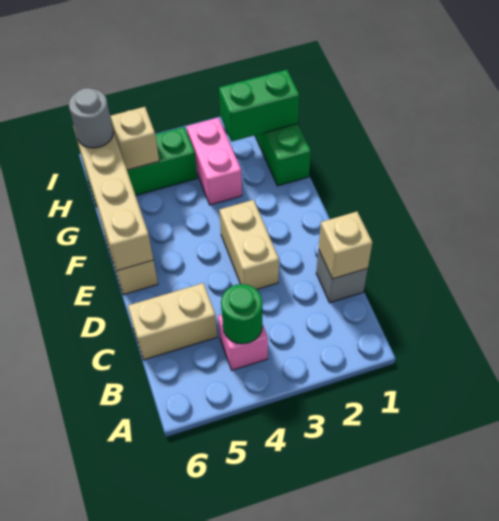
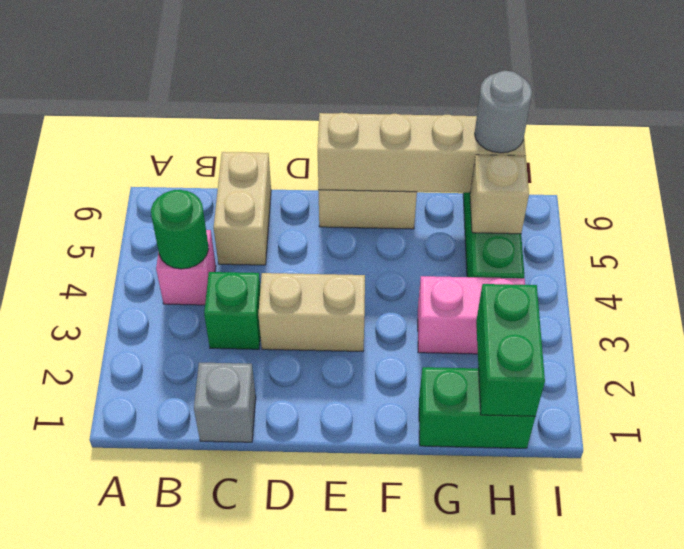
tan 1x1 brick [319,212,372,279] -> none
none -> green 1x1 brick [204,272,260,349]

